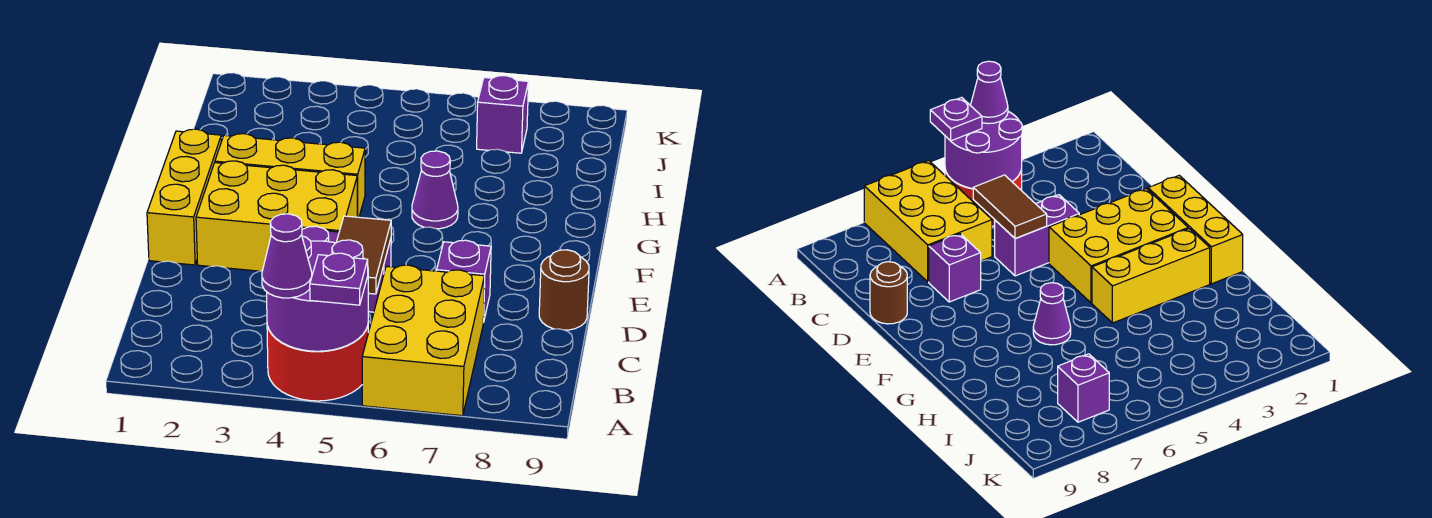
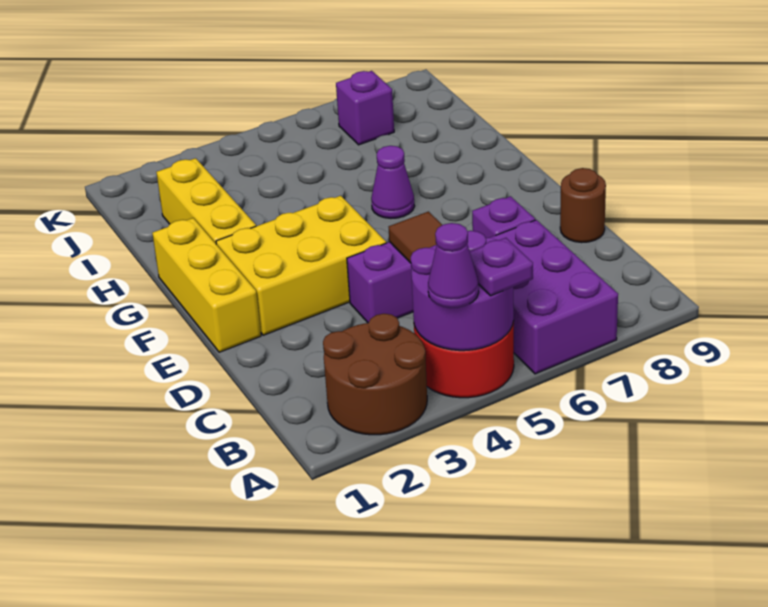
none -> brown 2x2 round brick [323,314,427,435]
yellow 2x3 brick [362,265,484,416] -> purple 2x3 brick [486,220,618,374]
yellow 1x3 brick [215,134,365,217] -> yellow 1x3 brick turned to [156,158,256,243]

